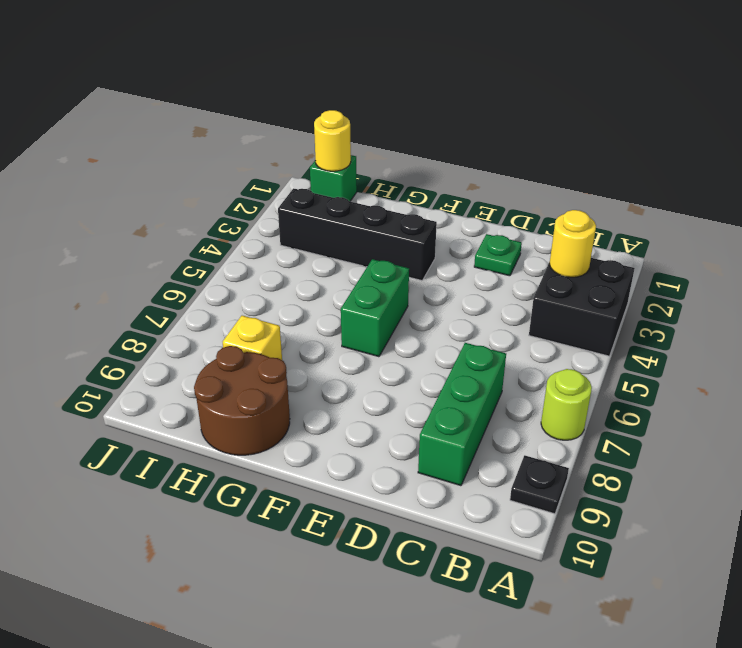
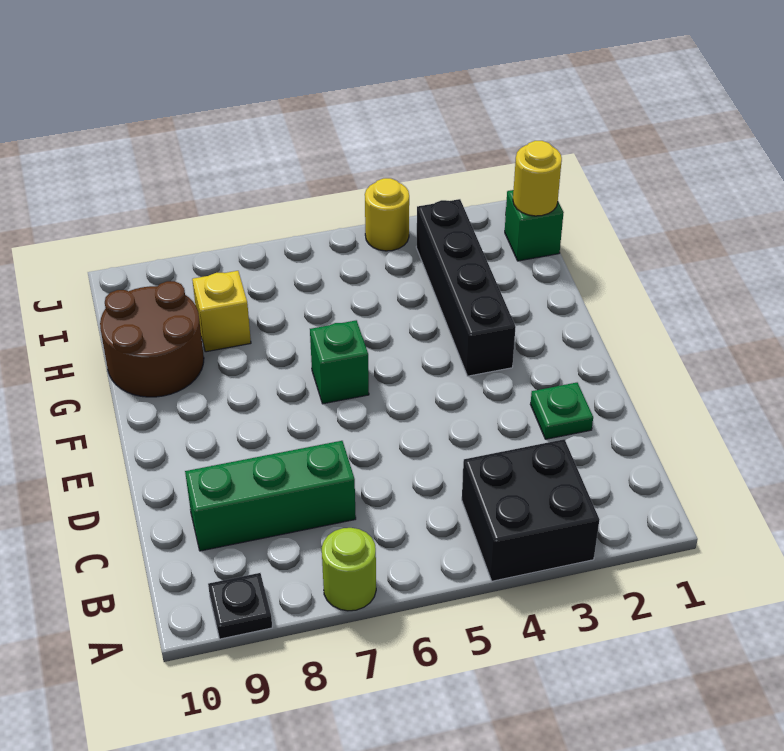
yellow 1x1 round brick [549,210,596,277] -> yellow 1x1 round brick moved to [365,178,409,251]
green 1x2 brick [341,259,409,357] -> green 1x1 brick [310,320,369,404]

